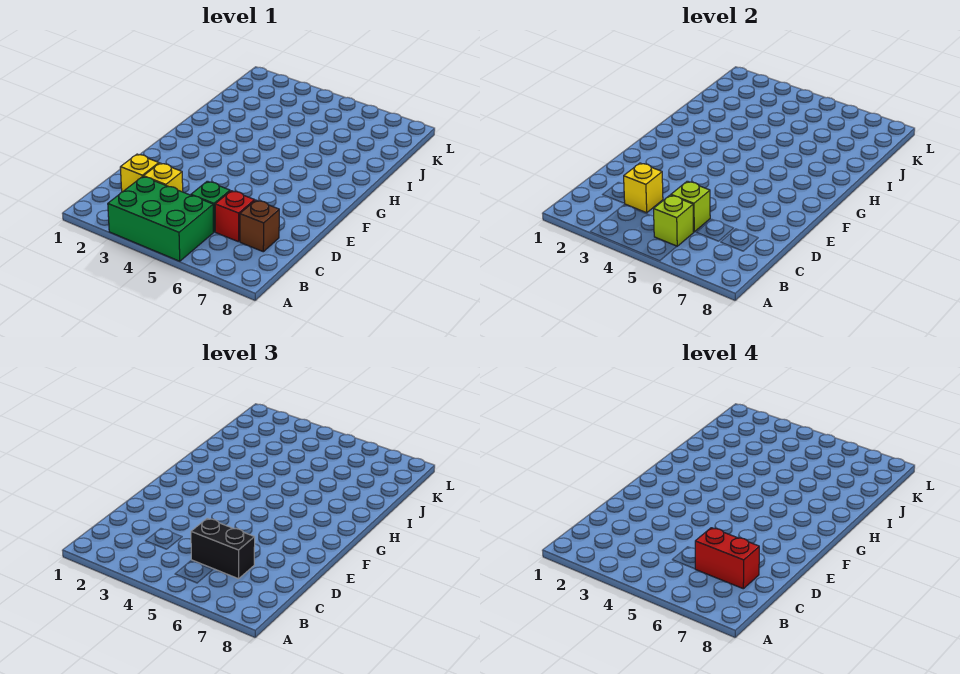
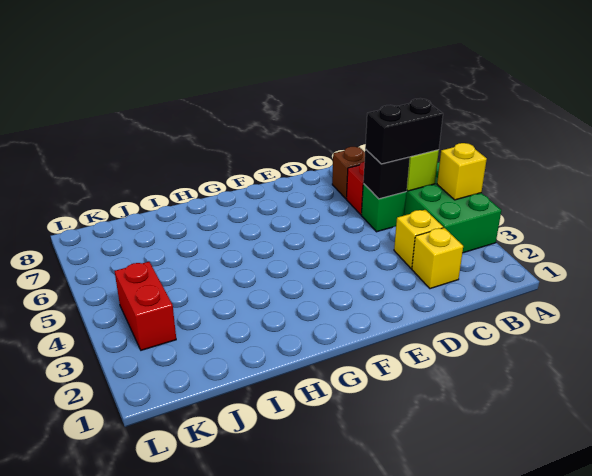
yellow 1x1 brick [624,163,663,213] -> yellow 1x1 brick moved to [437,143,487,200]
lime 1x1 brick [671,181,710,232] -> black 1x1 brick [363,150,410,199]
black 1x2 brick [191,518,255,579] -> black 1x2 brick turned to [365,98,443,164]
red 1x2 brick [695,528,759,589] -> red 1x2 brick moved to [115,262,176,350]

